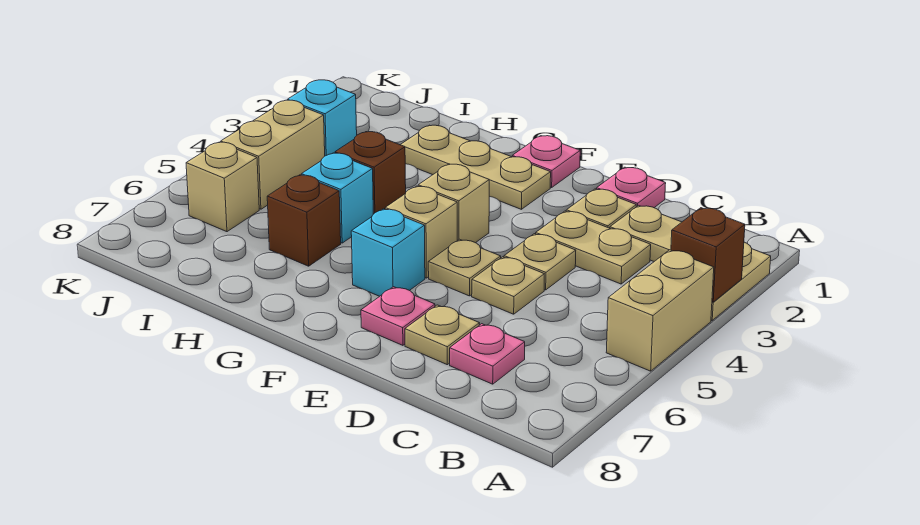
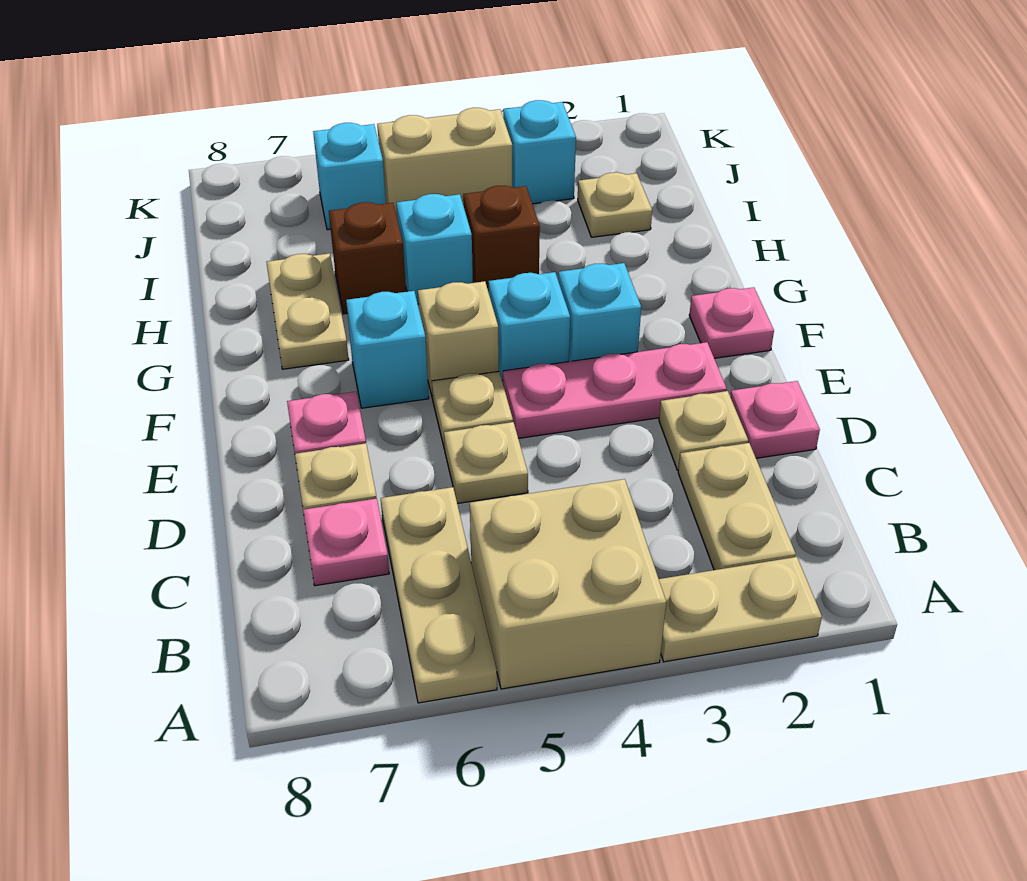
brown 1x1 brick [671,208,745,302] -> none
tan 1x2 brick [606,250,714,371] -> tan 2x2 brick [470,479,666,689]
tan 1x2 plate [536,211,651,284] -> tan 1x2 plate moved to [266,253,349,369]
tan 1x1 plate [504,234,576,290] -> tan 1x1 plate moved to [578,172,652,237]
none -> pink 1x3 plate [503,342,727,438]
tan 1x3 plate [400,125,551,209] -> tan 1x3 plate moved to [381,487,497,703]
none -> cyan 1x1 brick [558,263,641,362]
tan 1x1 brick [418,164,489,243] -> cyan 1x1 brick [489,272,570,382]
tan 1x1 brick [186,142,259,232] -> cyan 1x1 brick [313,123,386,230]

